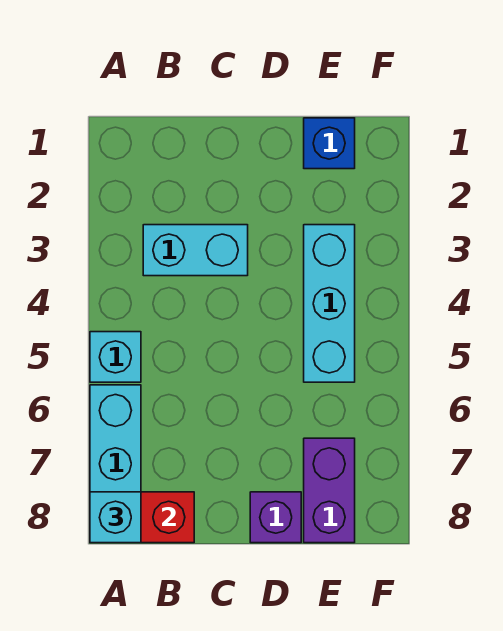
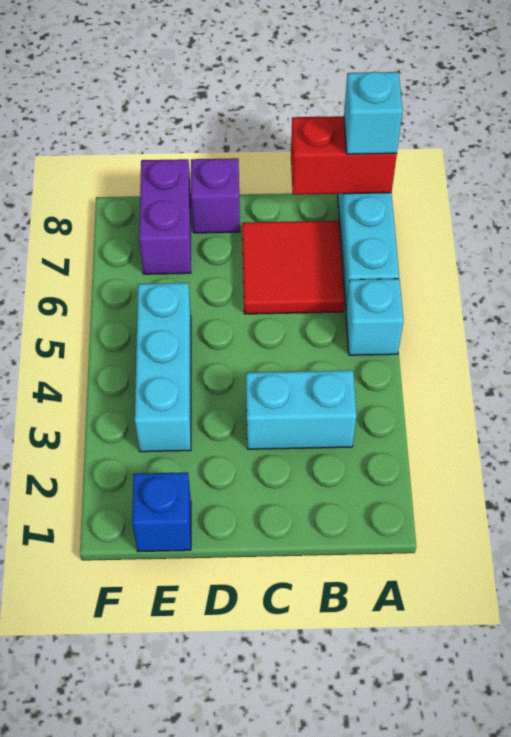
none -> red 2x2 tile [242,221,344,314]

